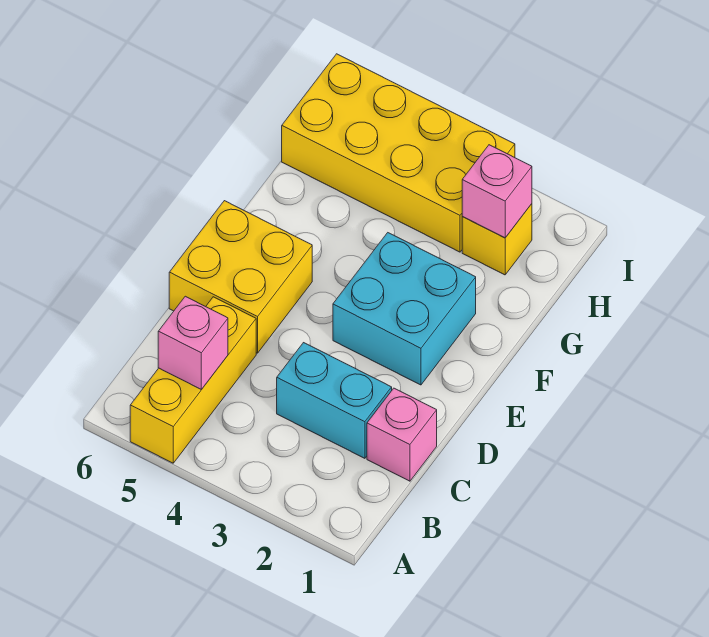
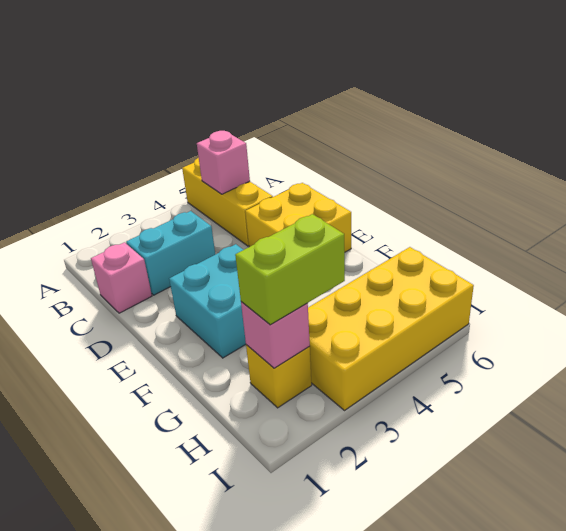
none -> lime 1x2 brick [235,214,345,325]

